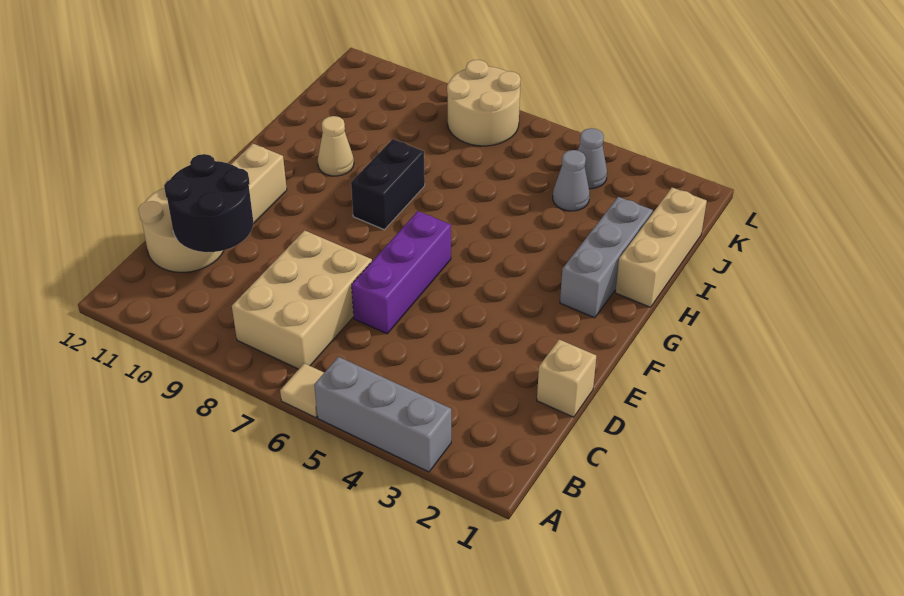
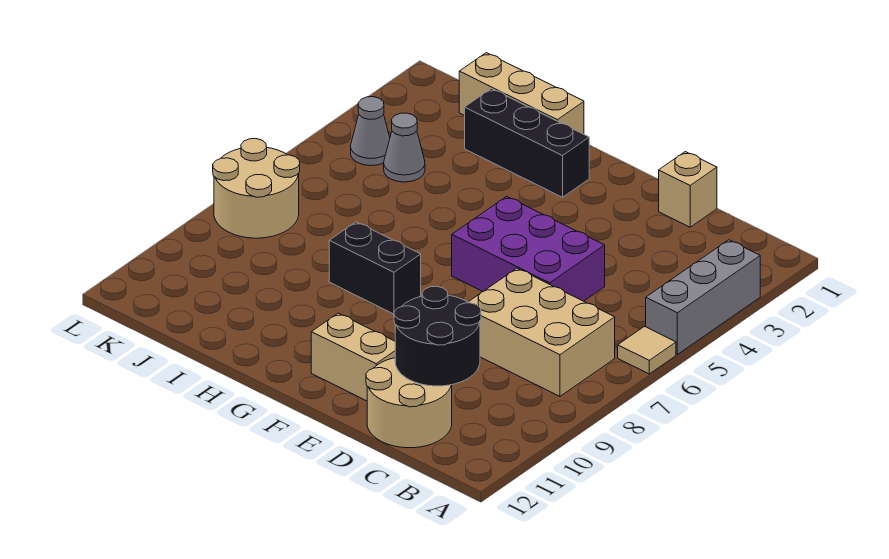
purple 1x3 brick [352,211,451,334] -> purple 2x3 brick [452,196,605,301]
grey 1x3 brick [560,197,653,318] -> black 1x3 brick [465,89,589,197]
tan 1x1 cone [318,116,354,176] -> none

